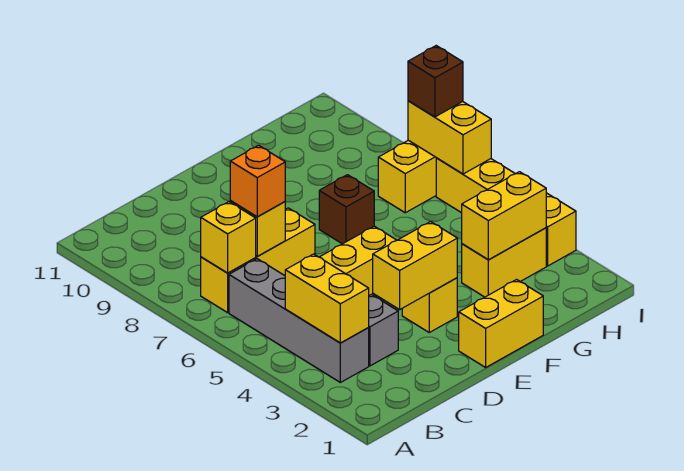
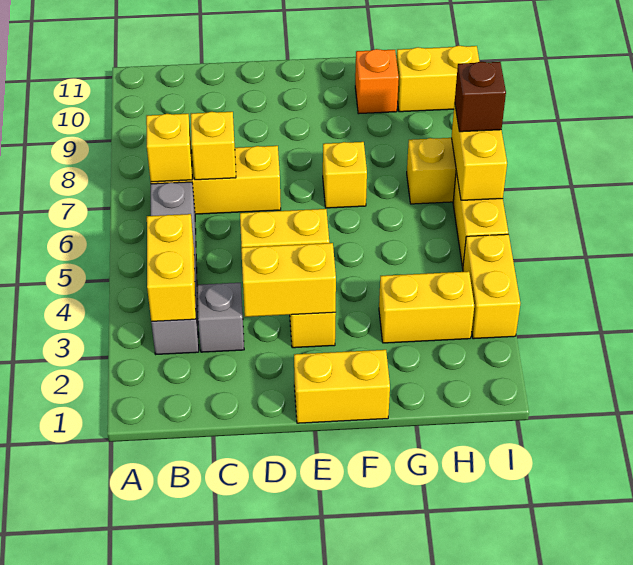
orange 1x1 brick [230,145,285,217] -> orange 1x1 brick moved to [355,49,399,114]
brown 1x1 brick [319,175,374,244] -> yellow 1x1 brick [323,142,367,208]
yellow 1x2 brick [462,172,546,260] -> yellow 1x2 brick moved to [396,46,479,112]

